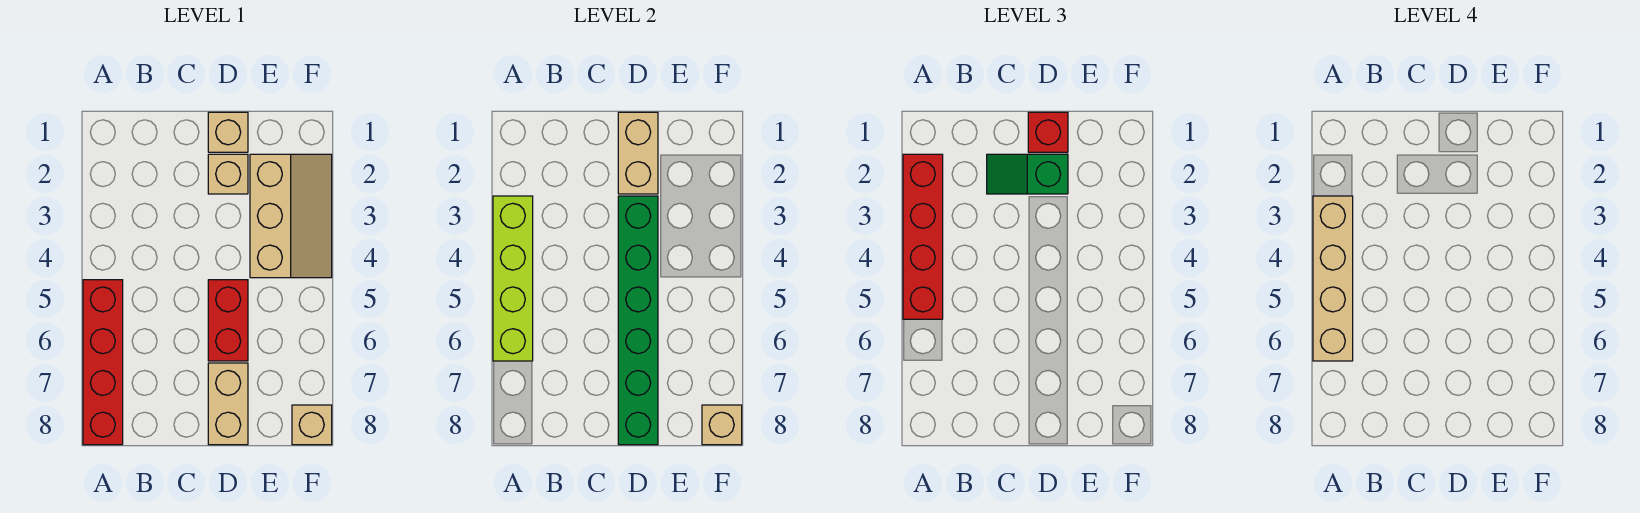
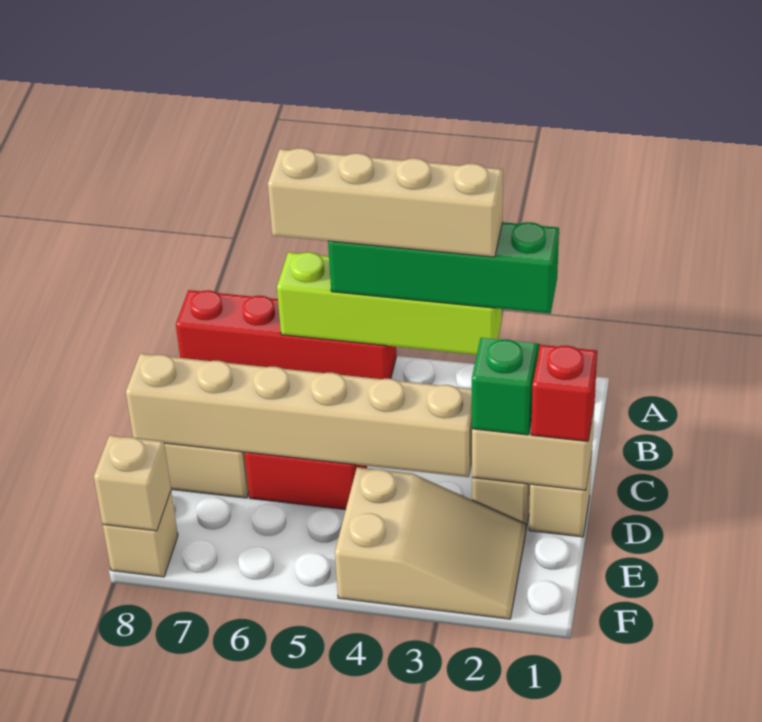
red 1x4 brick [903,154,943,319] -> green 1x4 brick [328,222,559,314]
green 1x6 brick [618,196,658,445] -> tan 1x6 brick [126,354,472,477]
tan 2x3 slope [250,154,332,278] -> tan 2x3 slope turned to [335,467,526,619]

